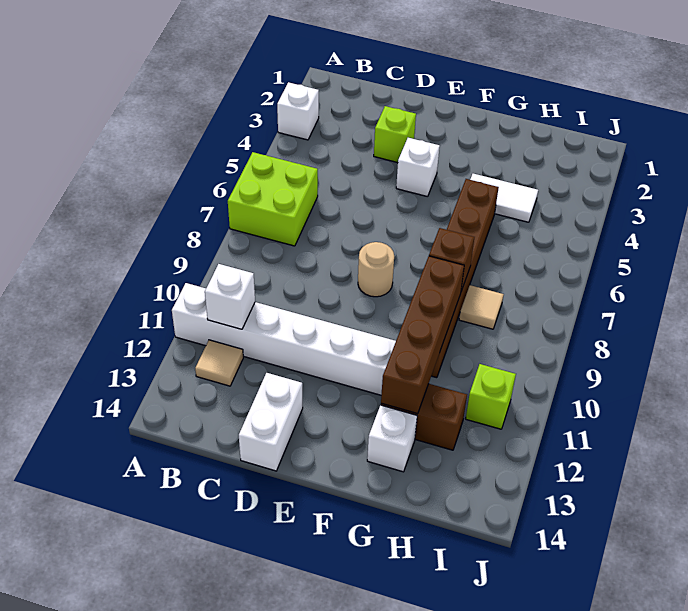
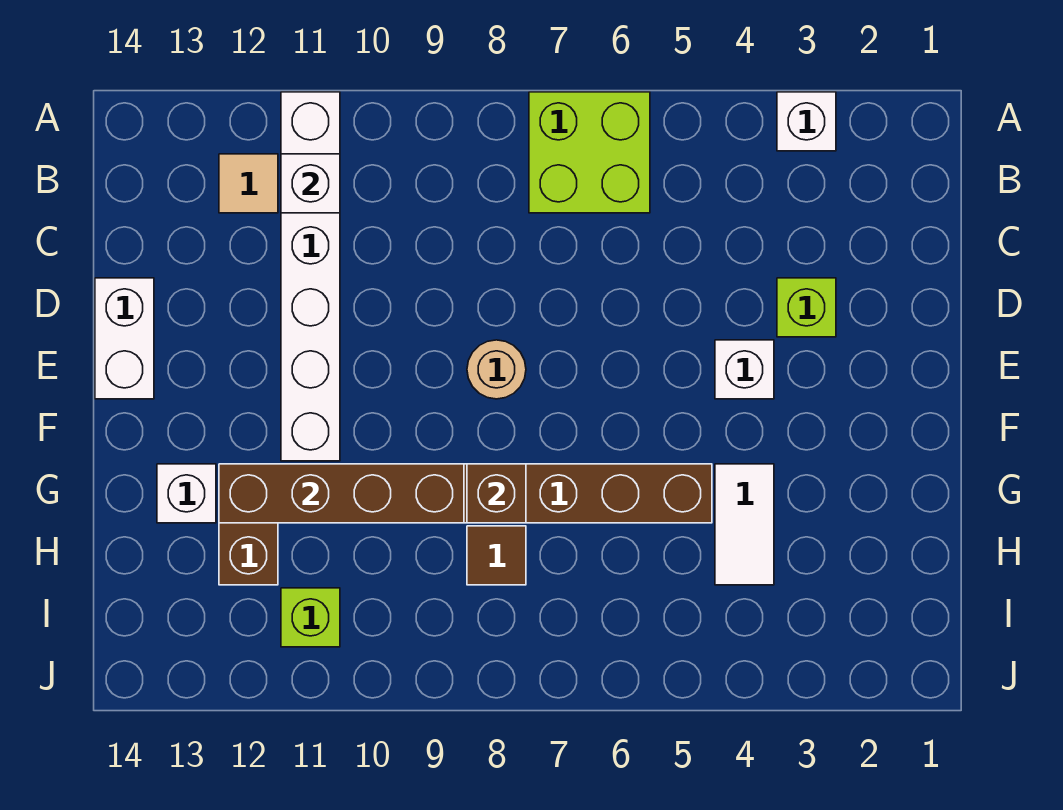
white 1x2 brick [239,373,303,471] -> white 1x2 brick turned to [95,278,154,399]
tan 1x1 tile [459,285,504,329] -> brown 1x1 tile [467,526,526,585]

